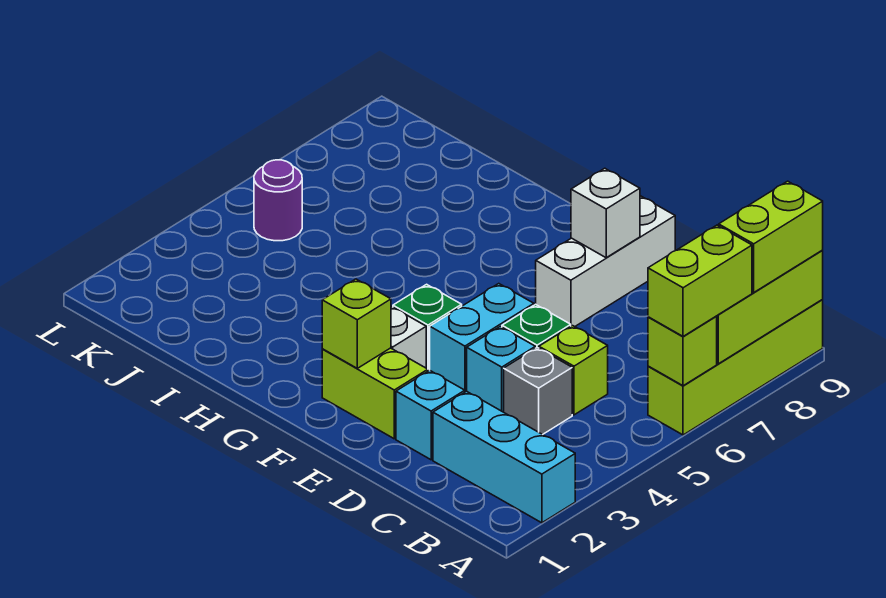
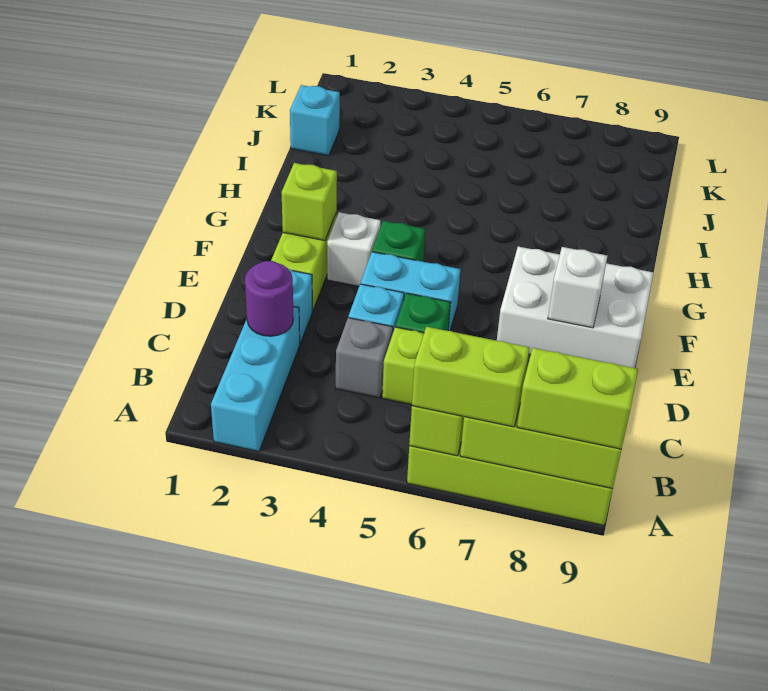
white 1x3 brick [536,196,675,327] -> white 2x3 brick [497,247,654,368]
none -> cyan 1x1 brick [290,85,340,156]
purple 1x1 round brick [254,160,302,241] -> purple 1x1 round brick moved to [245,261,293,336]

